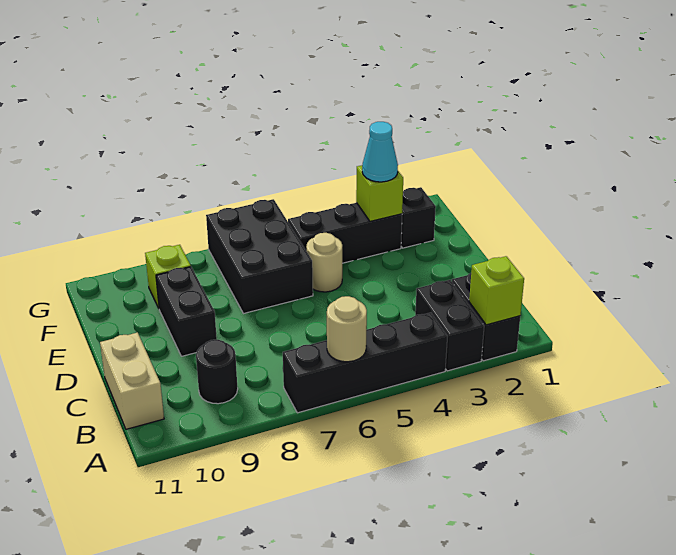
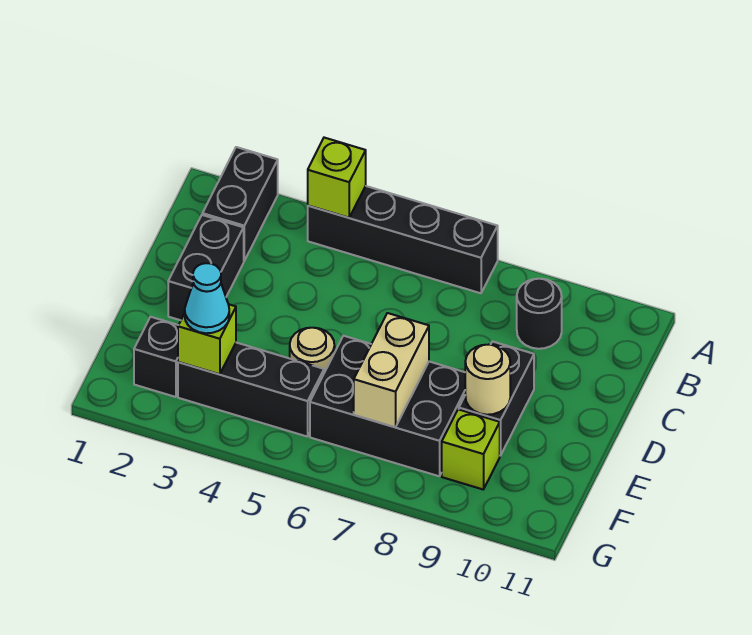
lime 1x1 brick [469,256,524,325] -> lime 1x1 brick moved to [308,138,366,218]
black 1x2 brick [415,280,484,371] -> black 1x2 brick moved to [168,215,244,320]
tan 1x1 round brick [327,296,367,362] -> tan 1x1 round brick moved to [465,345,510,415]
tan 1x2 brick [100,332,164,429] -> tan 1x2 brick moved to [354,313,429,427]
black 2x3 brick [206,199,313,314] -> black 2x3 brick turned to [310,336,465,476]

